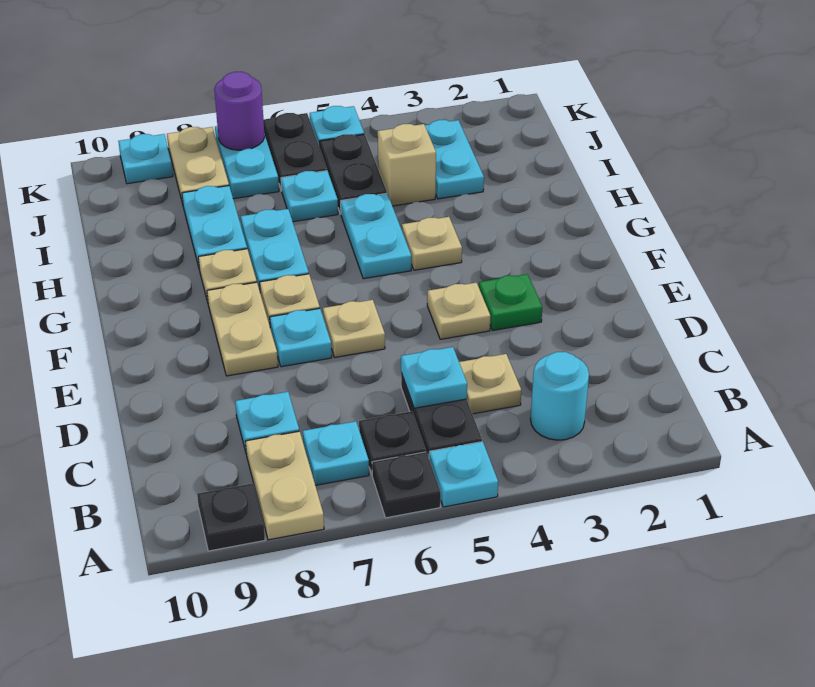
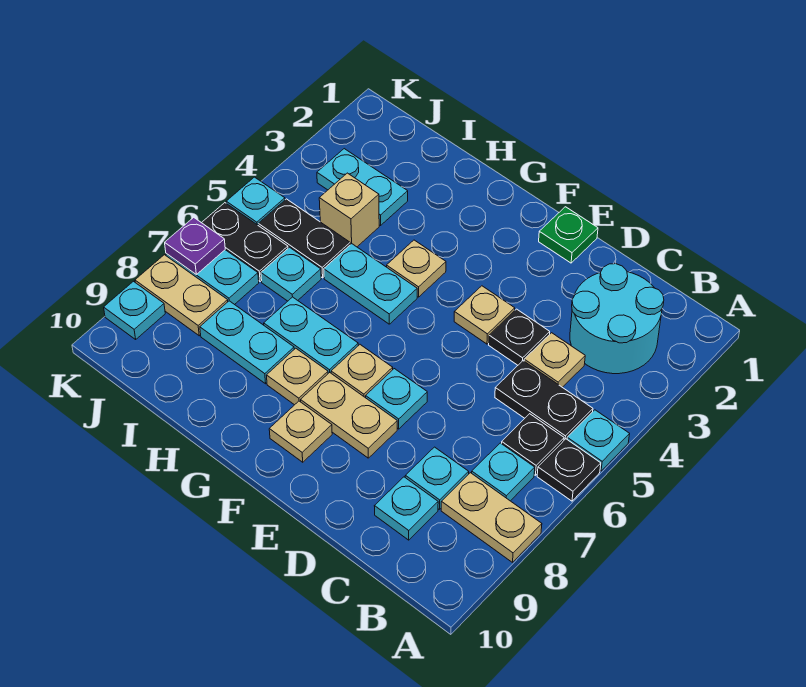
black 1x1 plate [197,483,265,551] -> black 1x1 plate moved to [489,309,550,365]
cyan 1x1 round brick [531,352,589,440] -> cyan 2x2 round brick [570,264,664,374]
cyan 1x1 plate [401,347,467,408] -> cyan 1x1 plate moved to [375,477,438,540]
green 1x1 plate [479,274,542,331] -> green 1x1 plate moved to [539,207,598,263]
tan 1x1 plate [323,300,385,357] -> tan 1x1 plate moved to [269,401,332,462]
purple 1x1 round brick [214,72,265,150] -> purple 1x1 plate [165,217,225,274]

